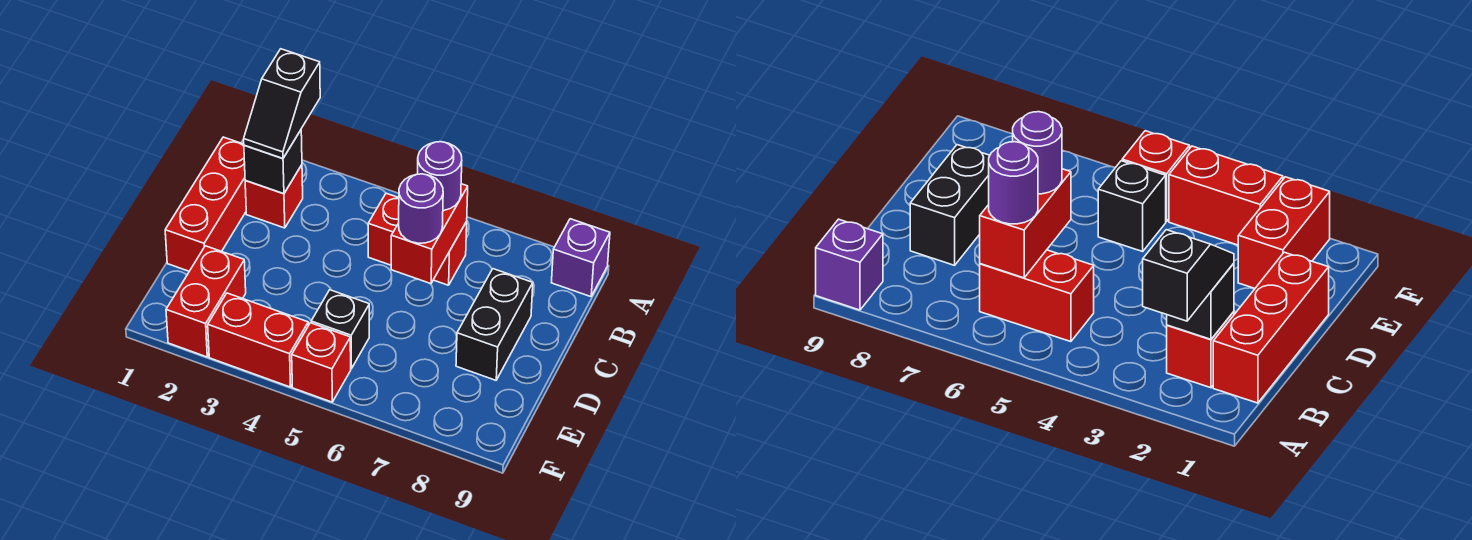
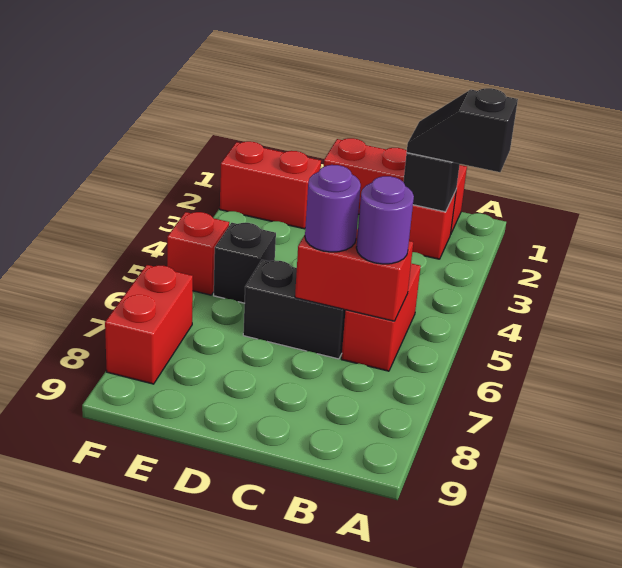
purple 1x1 brick [551,219,610,297] -> none
black 1x2 brick [456,269,533,380] -> black 1x2 brick moved to [243,260,346,359]
red 1x2 brick [208,293,308,387] -> red 1x2 brick moved to [105,265,193,384]

